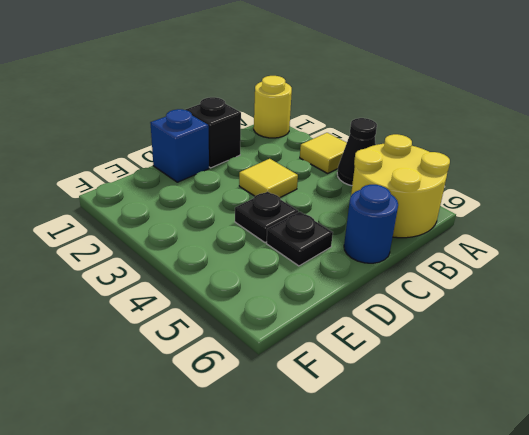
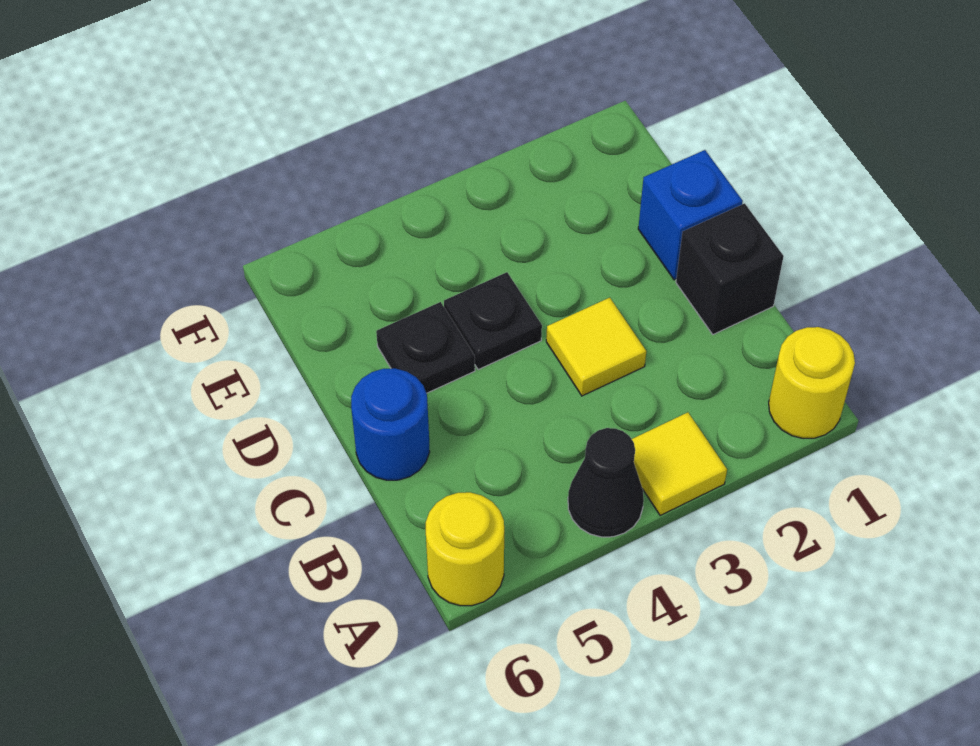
yellow 2x2 round brick [351,134,450,238] -> yellow 1x1 round brick [426,492,504,606]

